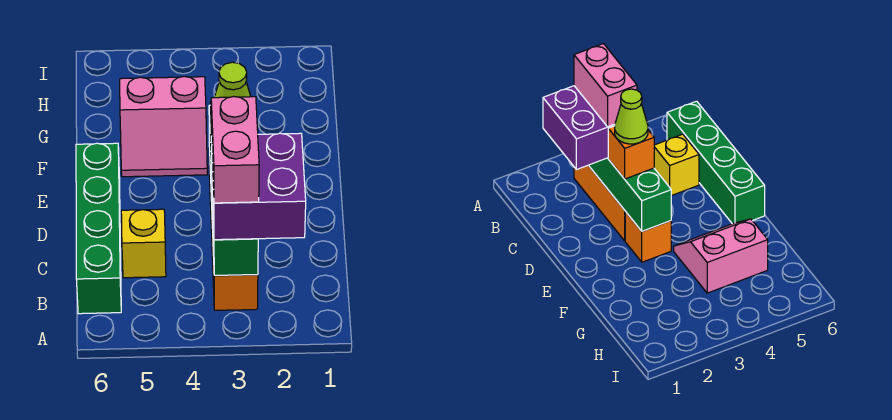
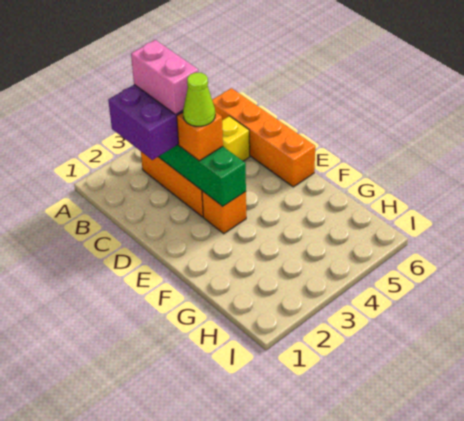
green 1x4 brick [76,143,121,314] -> orange 1x4 brick [212,88,315,187]
pink 2x2 slope [120,76,207,177] -> none

